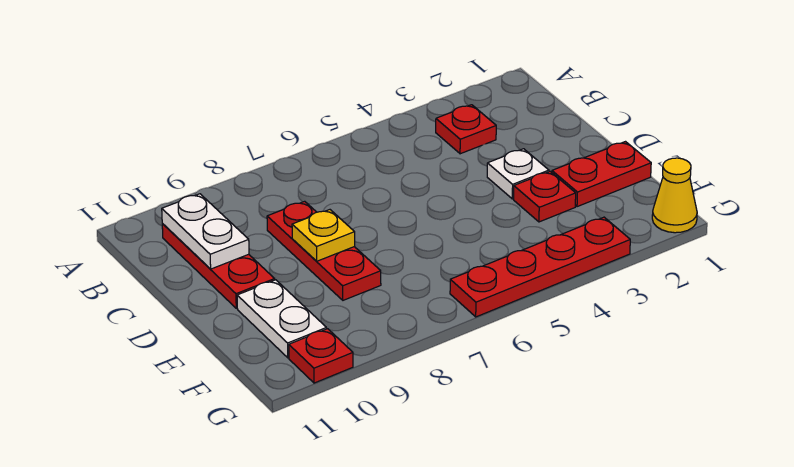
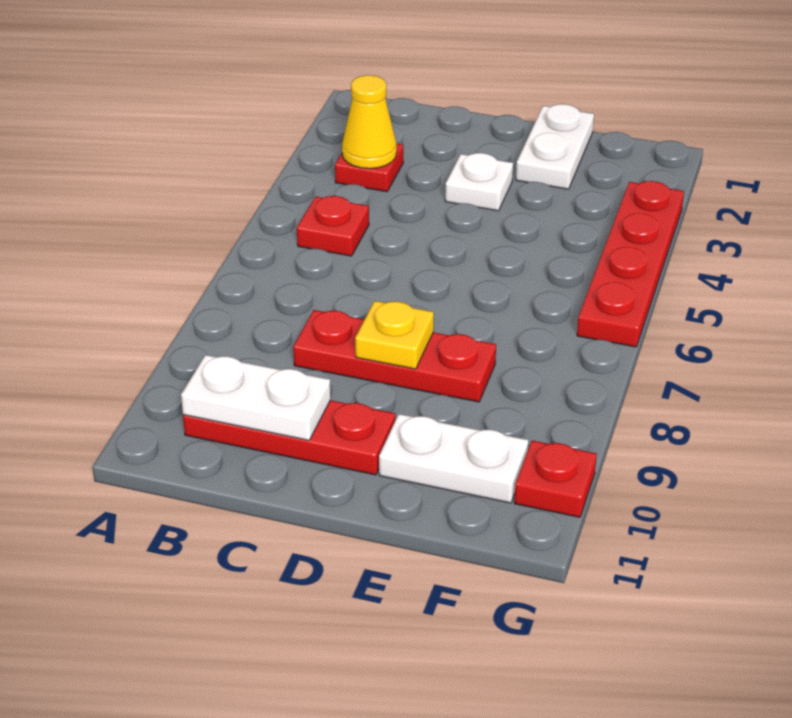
red 1x2 plate [552,142,651,207] -> white 1x2 plate [516,104,594,189]
red 1x1 plate [514,171,576,222] -> red 1x1 plate moved to [297,196,369,256]
yellow 1x1 cone [652,158,697,233] -> yellow 1x1 cone moved to [342,75,397,169]

